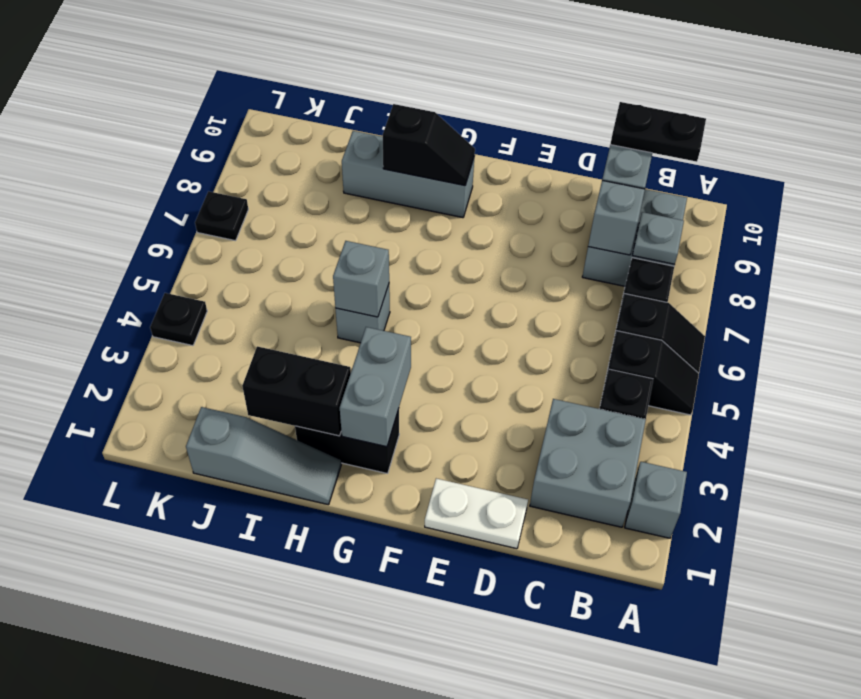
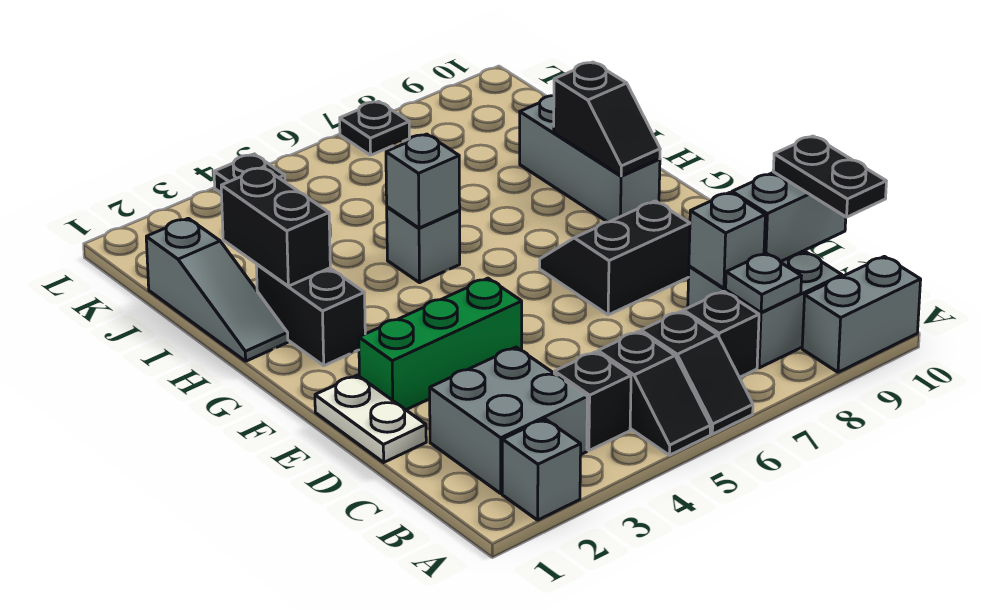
none -> green 1x3 brick [359,278,522,410]
none -> black 2x2 slope [540,201,690,315]
grey 1x2 brick [340,327,411,447] -> grey 1x2 brick moved to [802,256,921,372]

